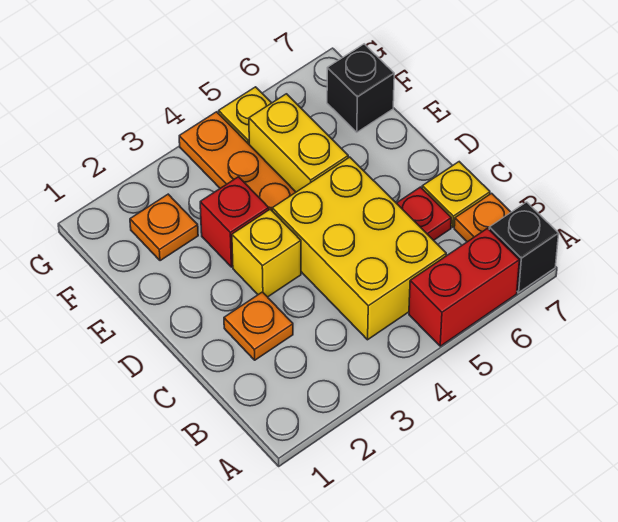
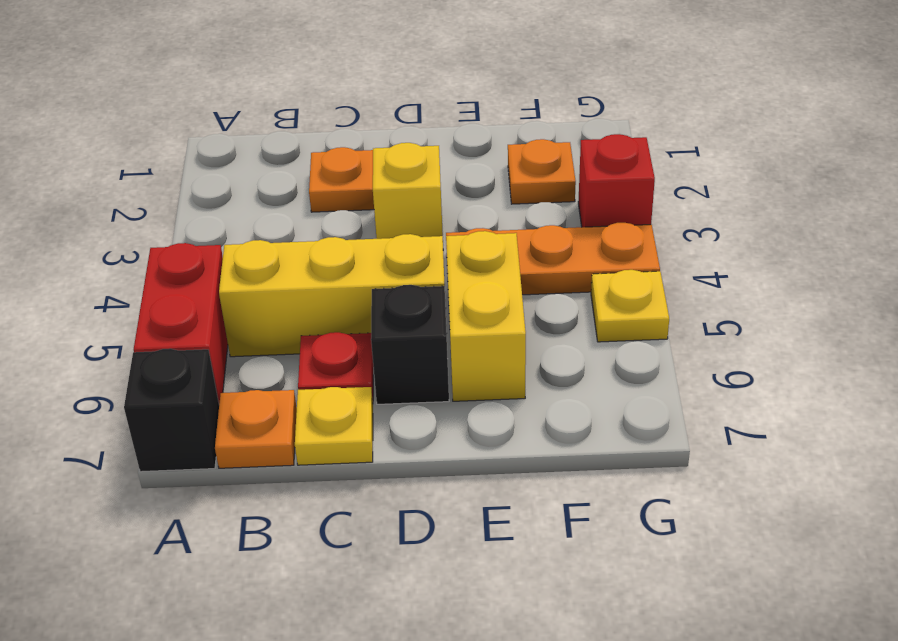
yellow 2x3 brick [272,157,446,340] -> yellow 1x3 brick [219,234,446,357]
red 1x1 brick [200,177,269,267] -> red 1x1 brick moved to [578,134,655,227]
yellow 1x2 brick [249,94,348,192] -> yellow 1x2 brick turned to [446,231,526,401]
black 1x1 brick [327,44,394,132] -> black 1x1 brick moved to [371,285,449,404]

